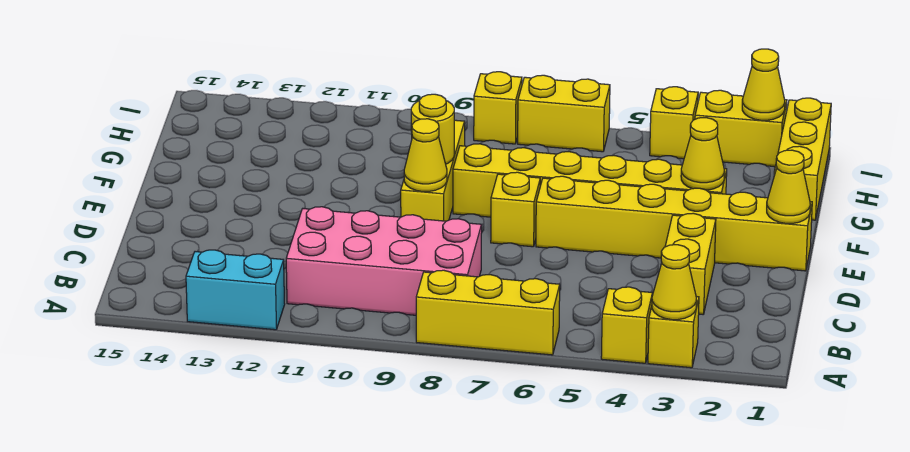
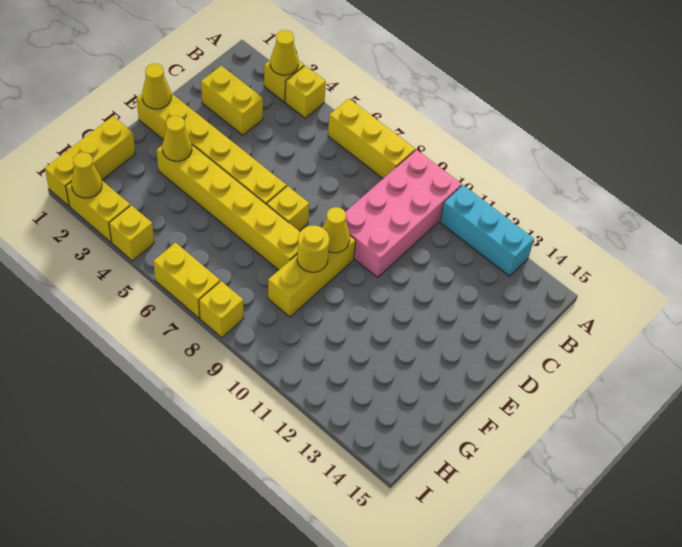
cyan 1x2 brick [186,250,285,330] -> cyan 1x3 brick [440,185,534,276]
pink 2x4 brick [286,207,482,315] -> pink 2x4 brick turned to [345,150,462,278]
yellow 1x2 brick [665,213,716,314] -> yellow 1x2 brick turned to [201,66,263,135]

